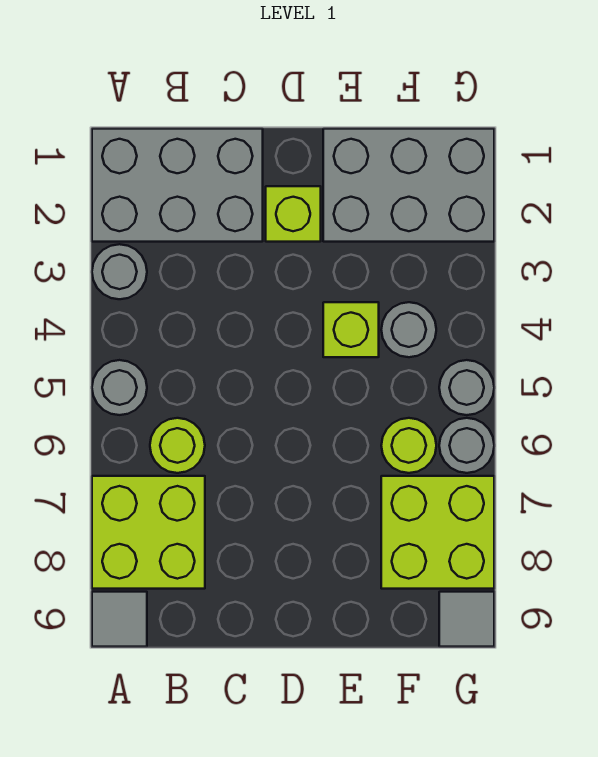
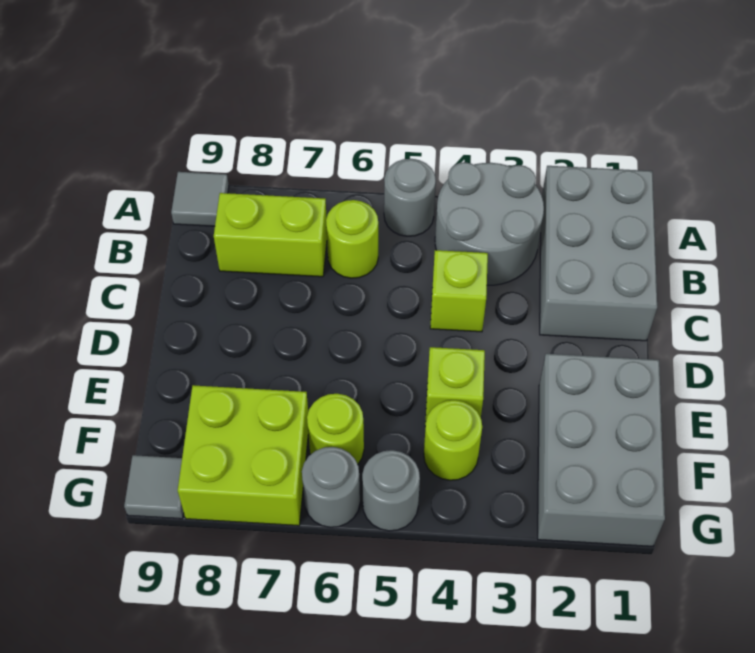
grey 1x1 round brick [92,244,147,299] -> grey 2x2 round brick [435,162,544,285]
lime 2x2 brick [92,476,205,589] -> lime 1x2 brick [214,193,327,277]
lime 1x1 brick [266,186,321,242] -> lime 1x1 brick moved to [430,250,488,332]
grey 1x1 round brick [381,302,436,357] -> lime 1x1 round brick [424,400,482,480]

